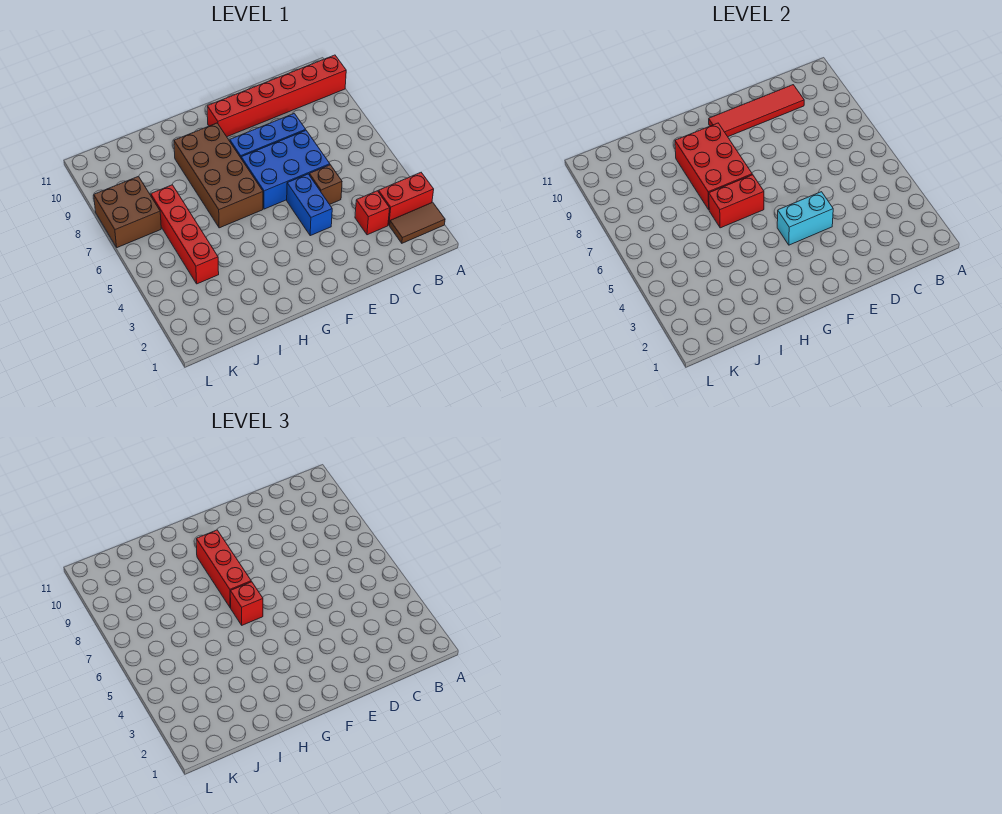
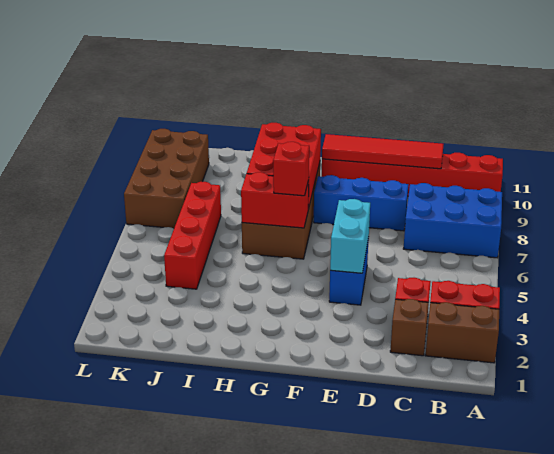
brown 1x2 tile [390,202,445,243] -> brown 1x2 brick [426,302,499,363]
brown 1x1 brick [309,165,342,204] -> brown 1x1 brick moved to [390,299,429,356]
blue 2x3 brick [241,130,330,209] -> blue 2x3 brick moved to [403,183,502,258]
cyan 1x2 brick [777,192,833,245] -> cyan 1x2 brick turned to [330,199,370,273]
red 1x3 brick [196,530,251,608] -> none
brown 2x2 brick [94,176,161,248] -> brown 2x4 brick [124,129,209,228]

